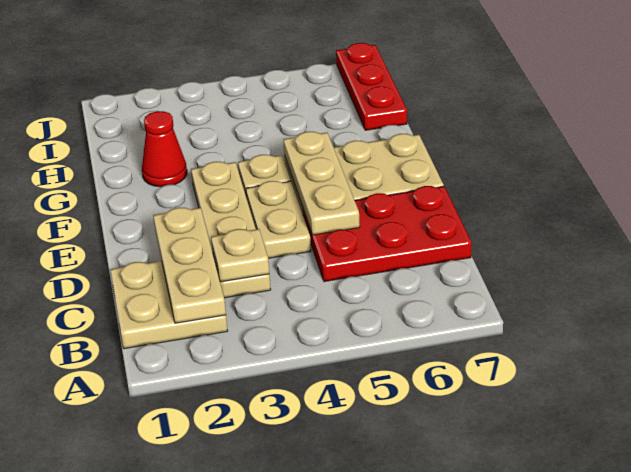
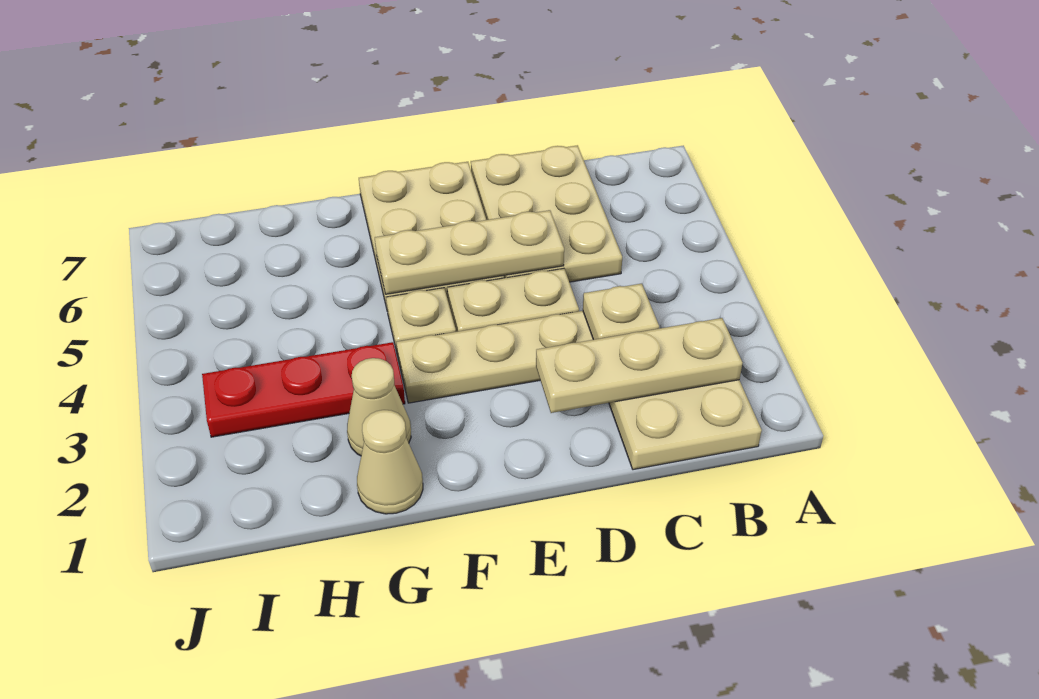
red 2x3 plate [303,186,471,282] -> tan 2x3 plate [471,145,622,282]
none -> tan 1x1 cone [357,410,423,514]
red 1x1 cone [142,111,187,187] -> tan 1x1 cone [347,358,411,456]
red 1x3 plate [336,43,407,130] -> red 1x3 plate moved to [202,342,405,437]

